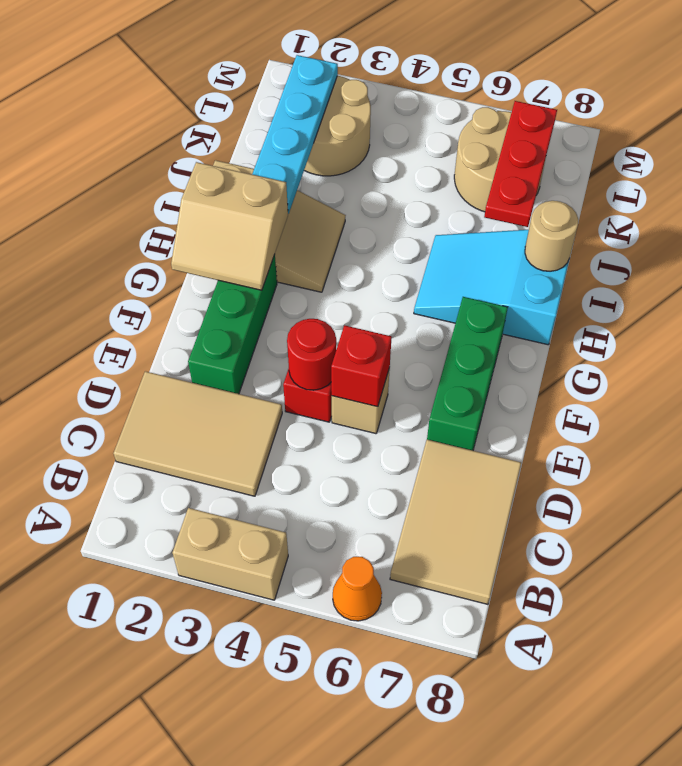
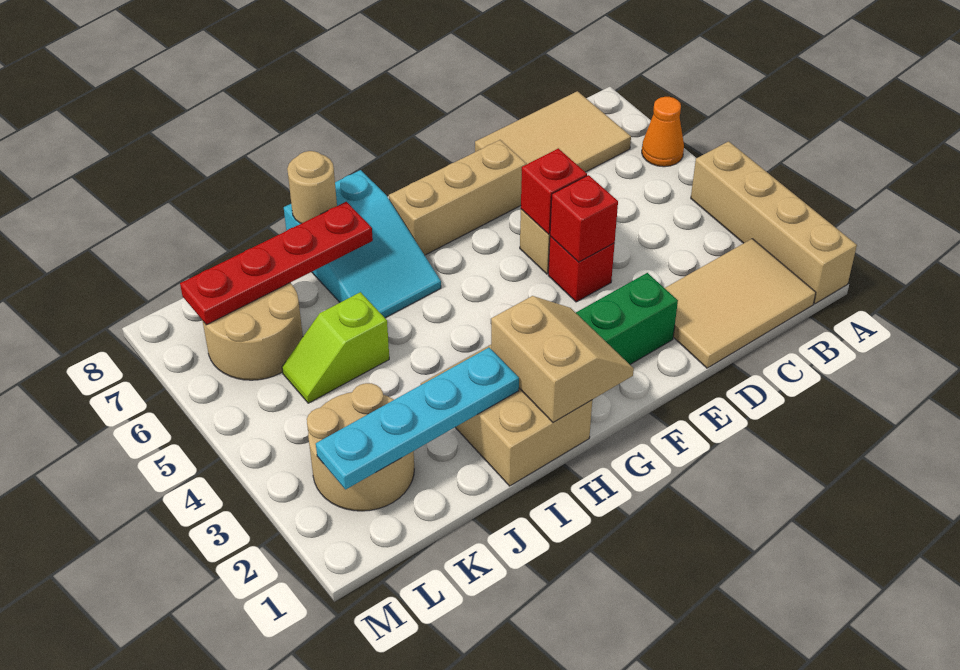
tan 1x2 brick [172,508,288,600] -> tan 1x4 brick [691,141,857,304]
tan 2x3 tile [114,371,282,496] -> tan 2x3 tile turned to [665,239,816,368]
red 1x1 round brick [287,319,336,390] -> red 1x1 brick [550,175,618,262]
green 1x3 brick [427,297,508,451] -> tan 1x3 brick [389,140,527,255]
none -> lime 1x2 slope [282,292,389,403]
red 1x3 plate [484,101,557,227] -> red 1x4 plate [180,202,373,325]

